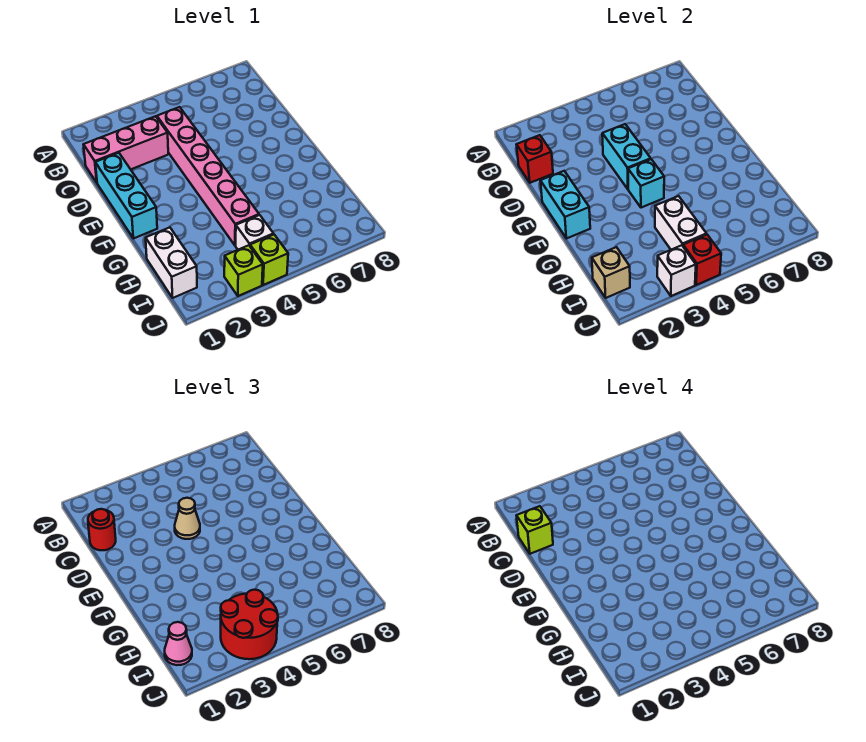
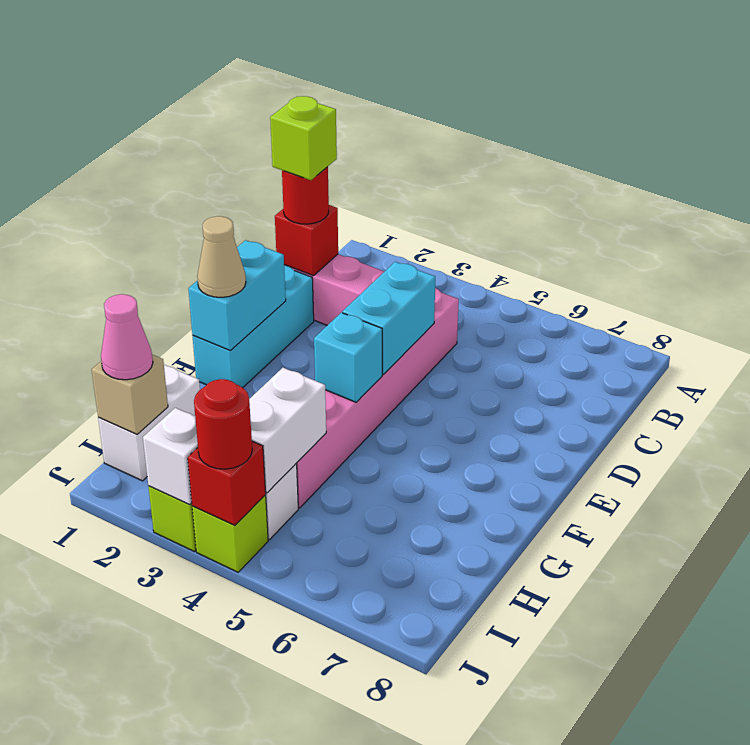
tan 1x1 cone [175,498,200,539] -> tan 1x1 cone moved to [197,216,246,297]
red 2x2 round brick [221,590,278,659] -> red 1x1 round brick [194,379,252,469]

